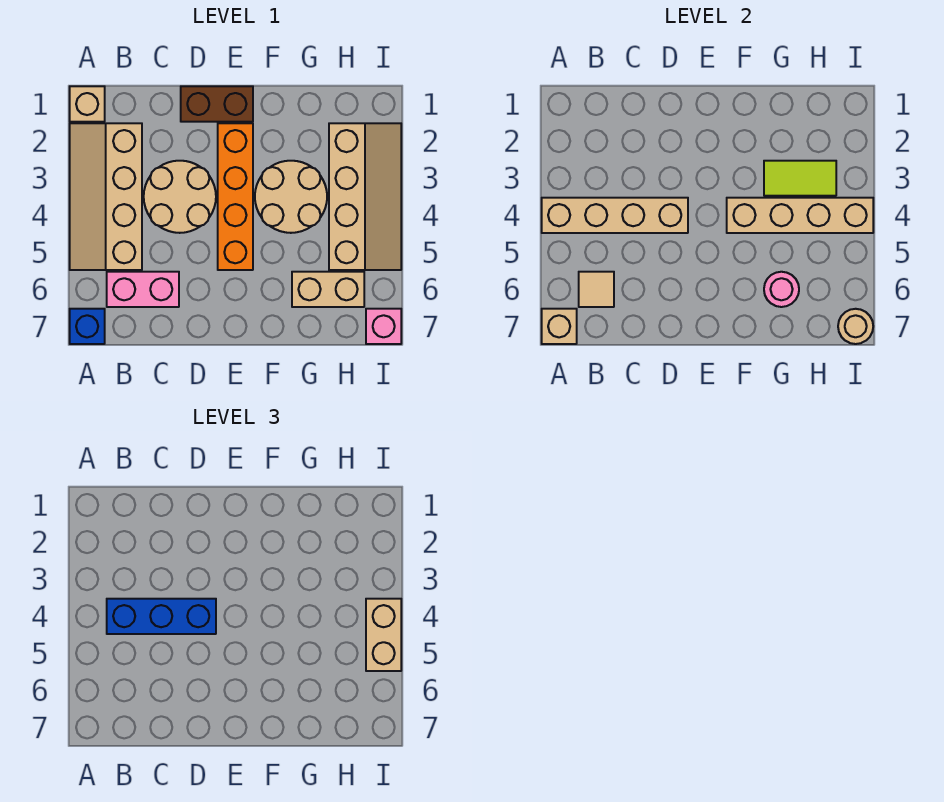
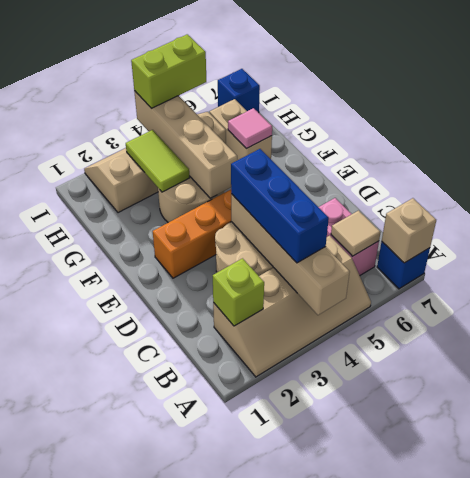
tan 1x1 brick [70,86,105,122] -> none
none -> lime 1x1 brick [213,258,264,326]
brown 1x2 brick [181,86,253,122] -> none
pink 1x1 round brick [764,272,799,307] -> pink 1x1 tile [228,108,272,149]
tan 1x2 brick [366,599,401,671] -> lime 1x2 brick [131,34,206,108]
pink 1x1 brick [366,309,401,344] -> blue 1x1 brick [218,69,260,113]
tan 1x1 round brick [838,309,873,344] -> none

